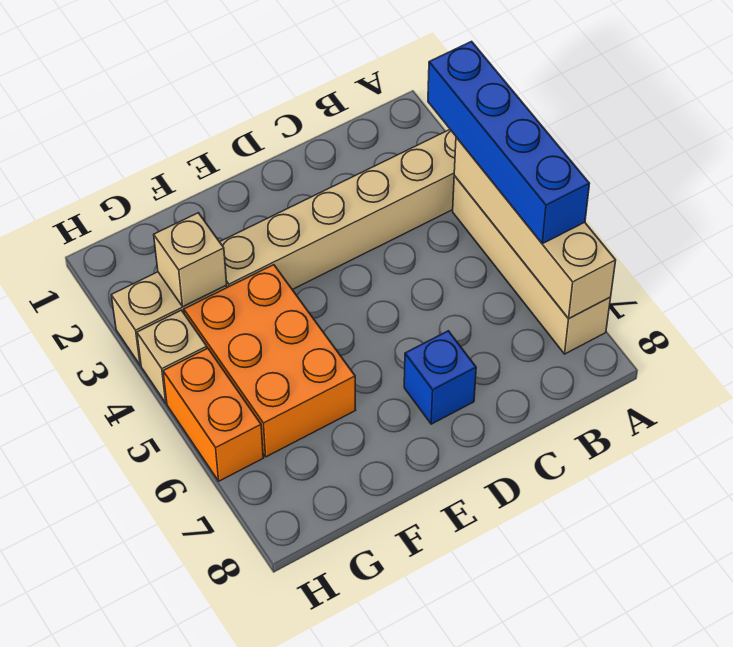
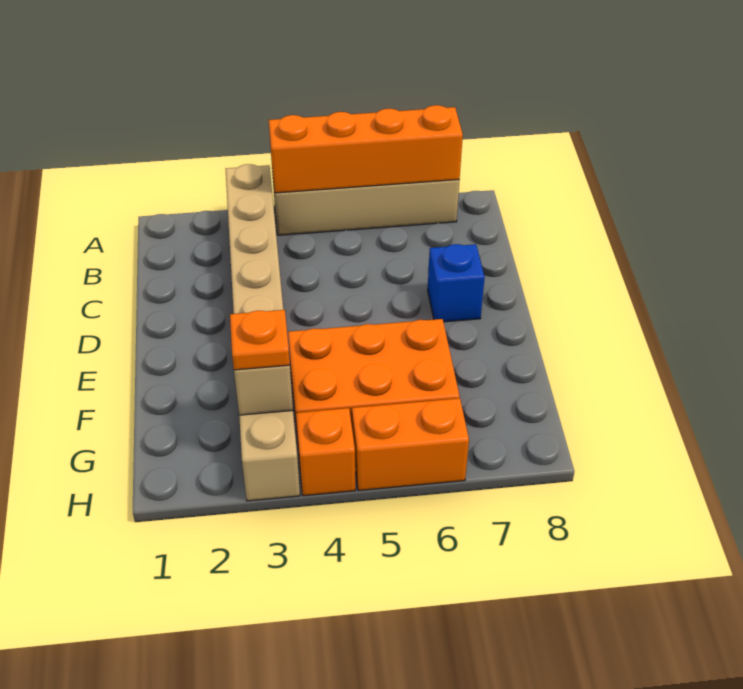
blue 1x4 brick [428,41,589,244] -> none
tan 1x4 brick [454,137,616,319] -> orange 1x4 brick [269,105,463,193]
none -> orange 1x1 plate [230,310,290,370]
tan 1x1 brick [137,310,207,403] -> orange 1x1 brick [296,408,355,496]

